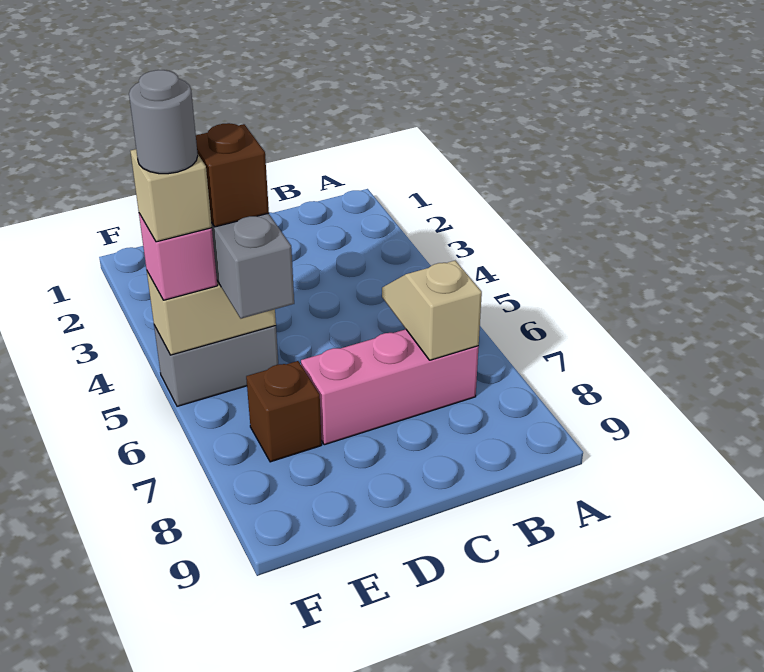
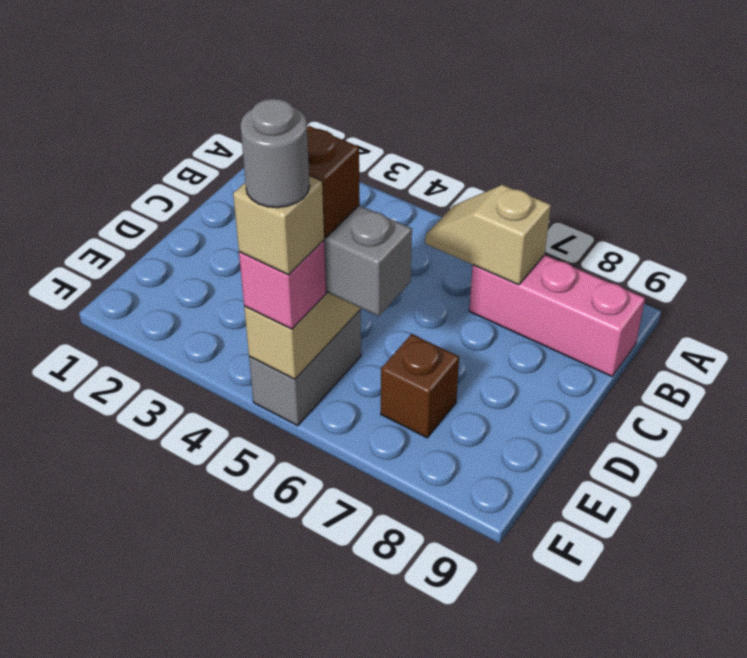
pink 1x3 brick [301,329,479,445] -> pink 1x3 brick turned to [469,255,645,376]

